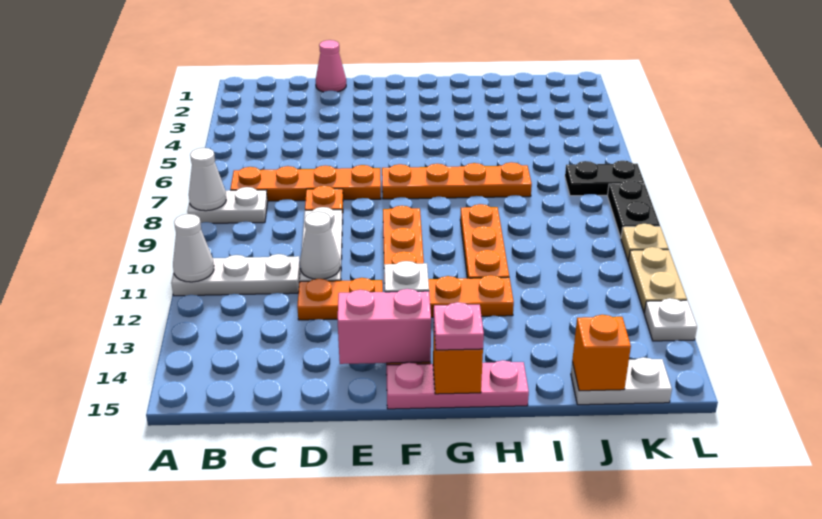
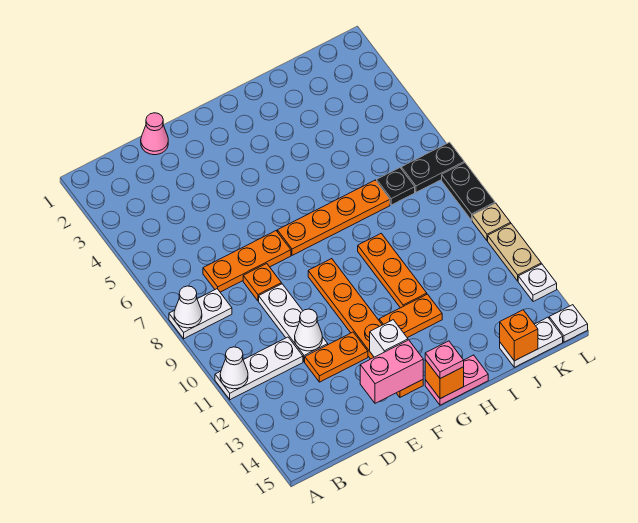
orange 1x4 plate [230,165,381,201] -> orange 1x3 plate [203,231,291,292]
pink 1x3 plate [386,360,529,409] -> pink 1x2 plate [425,355,488,405]
none -> black 1x1 plate [377,168,415,205]
none -> white 1x1 plate [549,305,588,342]

